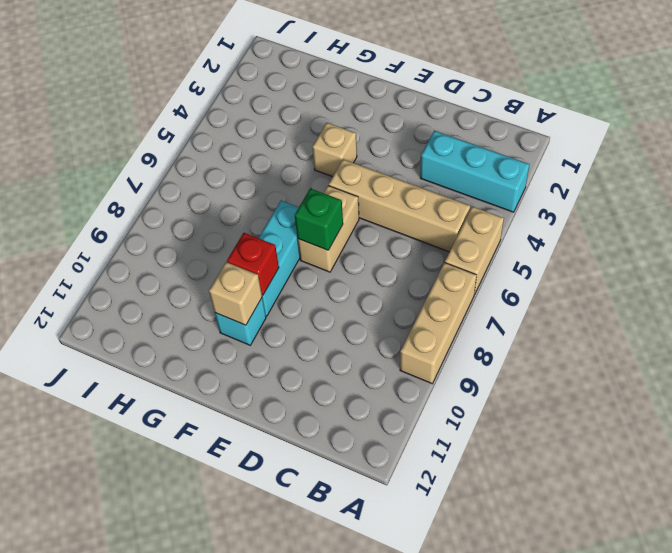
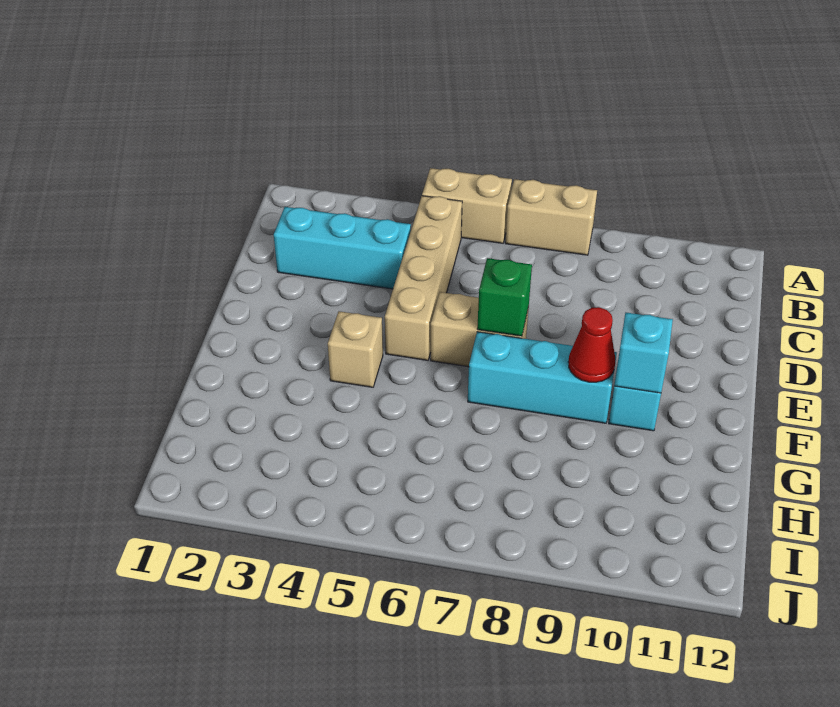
cyan 1x3 brick [420,131,530,212] -> cyan 1x3 brick turned to [274,207,411,289]
tan 1x3 brick [400,263,477,384] -> tan 1x2 brick [505,179,597,255]
red 1x1 brick [227,233,279,295] -> red 1x1 cone [568,307,615,382]
tan 1x1 brick [209,262,262,325] -> cyan 1x1 brick [614,313,673,393]

